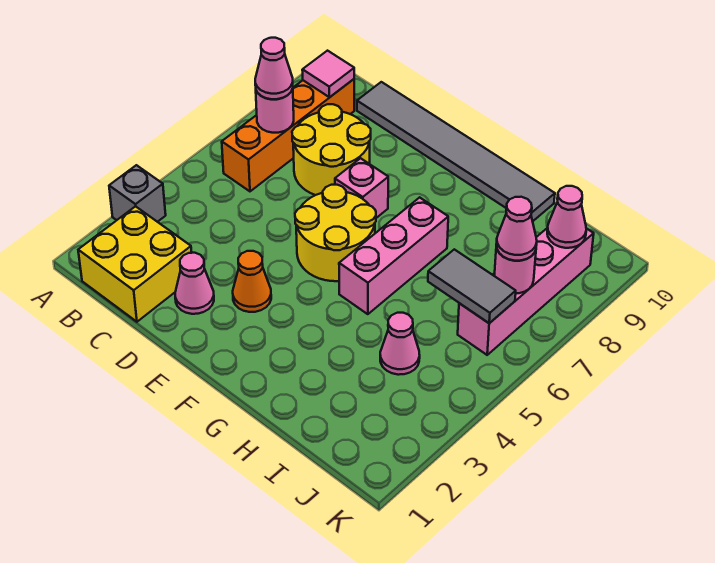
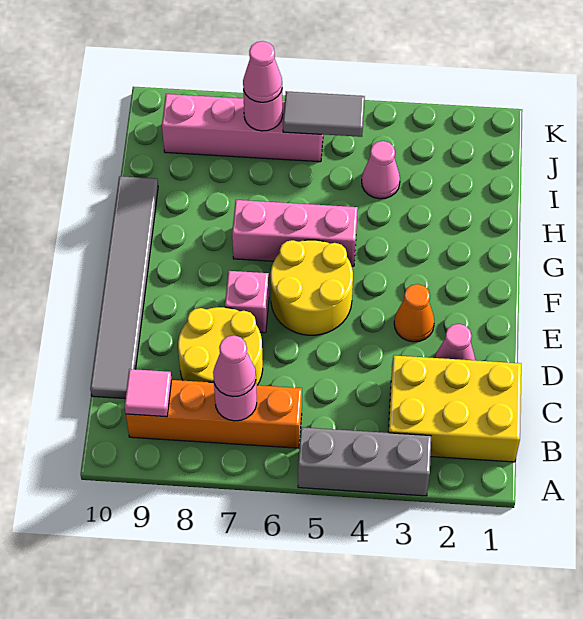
grey 1x1 brick [109,165,166,222] -> grey 1x3 brick [298,427,431,496]
yellow 2x2 brick [78,206,192,322] -> yellow 2x3 brick [388,355,521,462]
grey 1x2 tile [428,249,516,323] -> grey 1x2 tile turned to [283,91,365,137]
pink 1x1 cone [547,186,586,248] -> none

